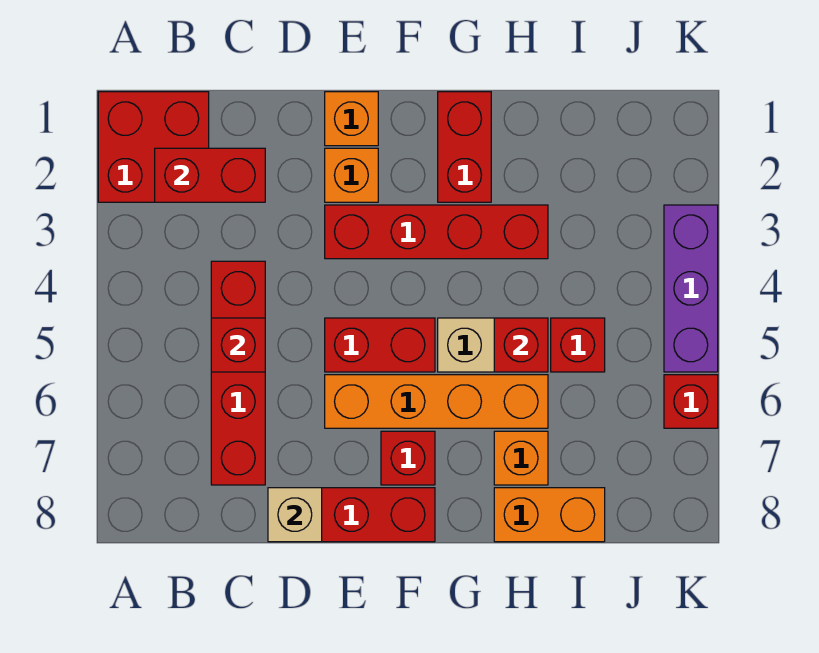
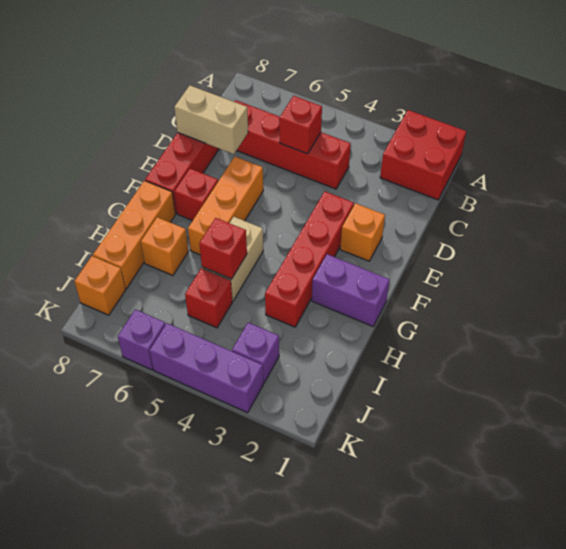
red 1x2 brick [155,148,265,202] -> none
tan 1x1 brick [268,488,322,542] -> tan 1x2 brick [174,85,248,154]
orange 1x1 brick [325,92,378,146] -> orange 1x1 brick moved to [74,256,125,315]
red 1x2 brick [325,318,435,372] -> none
orange 1x4 brick [325,375,548,428] -> orange 1x3 brick [188,157,263,255]
red 1x2 brick [438,92,491,202] -> purple 1x2 brick [312,254,390,326]
orange 1x2 brick [494,488,605,542] -> orange 1x3 brick [93,181,175,289]
none -> purple 1x1 brick [232,323,279,383]
red 1x1 brick [664,375,718,428] -> purple 1x1 brick [118,309,165,370]

